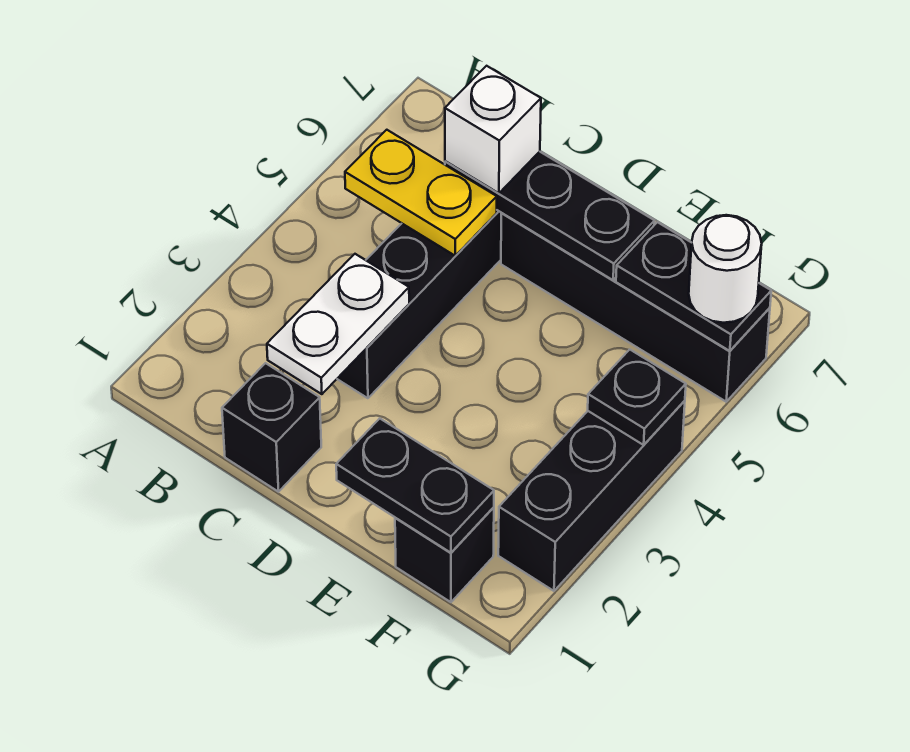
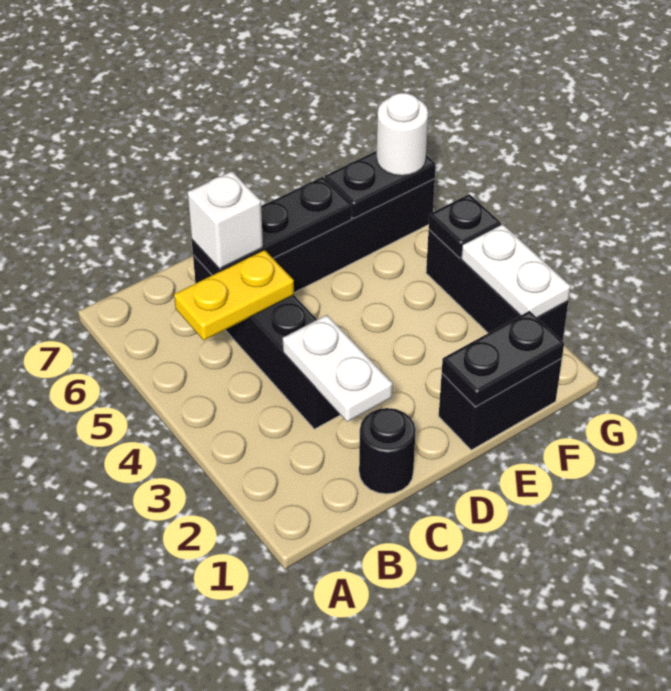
black 1x1 brick [222,363,321,492] -> black 1x1 round brick [359,408,416,494]
black 1x1 brick [395,507,494,602] -> black 1x2 brick [439,358,562,450]
none -> white 1x2 plate [461,224,571,318]

